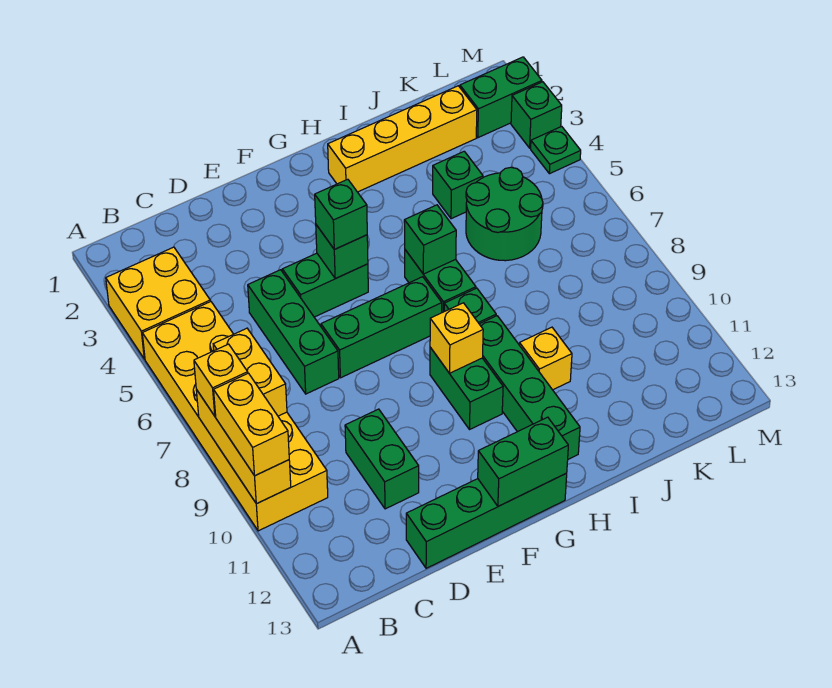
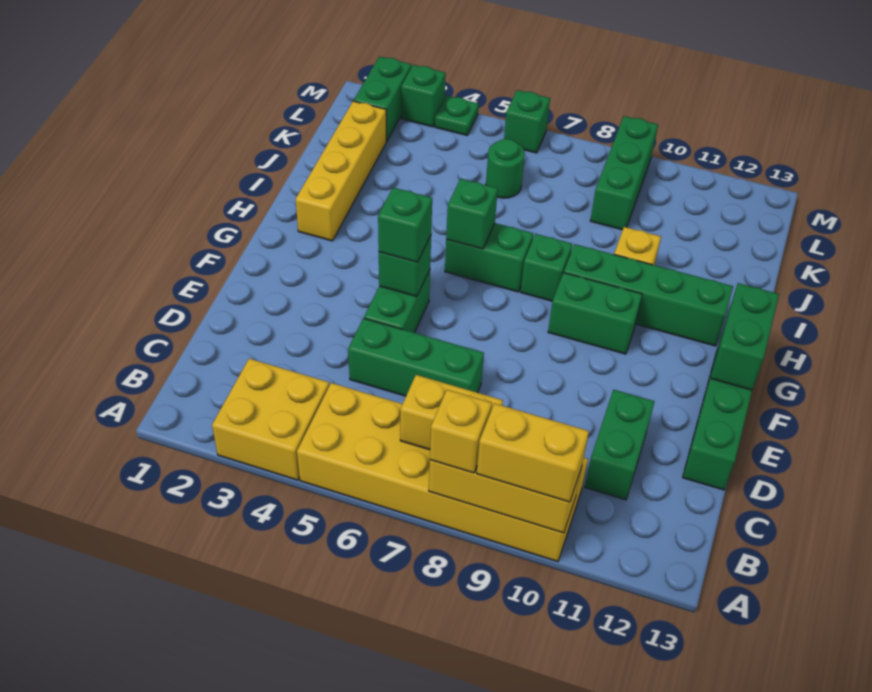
green 1x2 brick [345,409,419,509] -> green 1x2 brick turned to [585,390,655,500]
green 1x3 brick [321,277,442,378] -> green 1x3 brick moved to [590,116,658,230]
yellow 1x1 brick [430,303,483,373] -> none
green 1x1 brick [433,151,483,219] -> green 1x1 brick moved to [504,90,550,153]
green 2x2 round brick [466,167,543,261] -> green 1x1 round brick [486,139,525,198]

